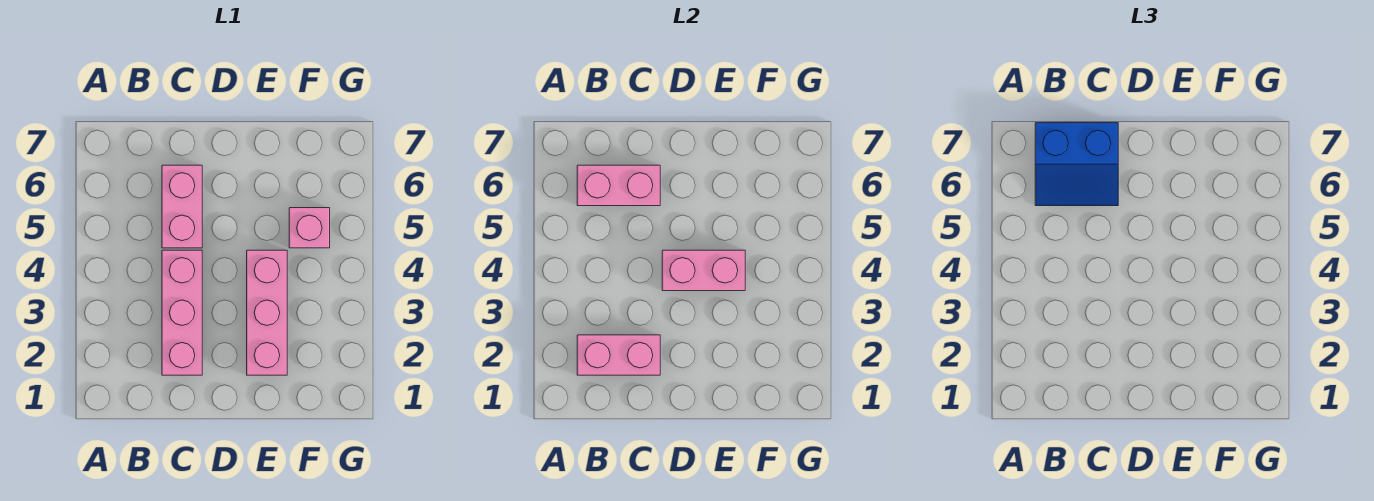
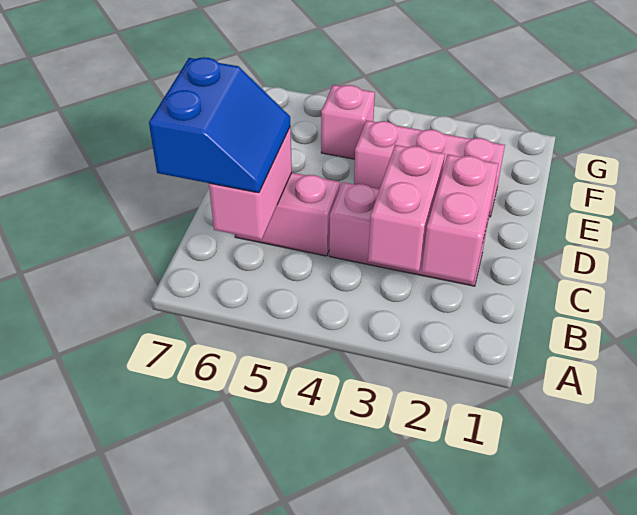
pink 1x2 brick [662,250,745,291] -> pink 1x2 brick moved to [368,145,445,271]

